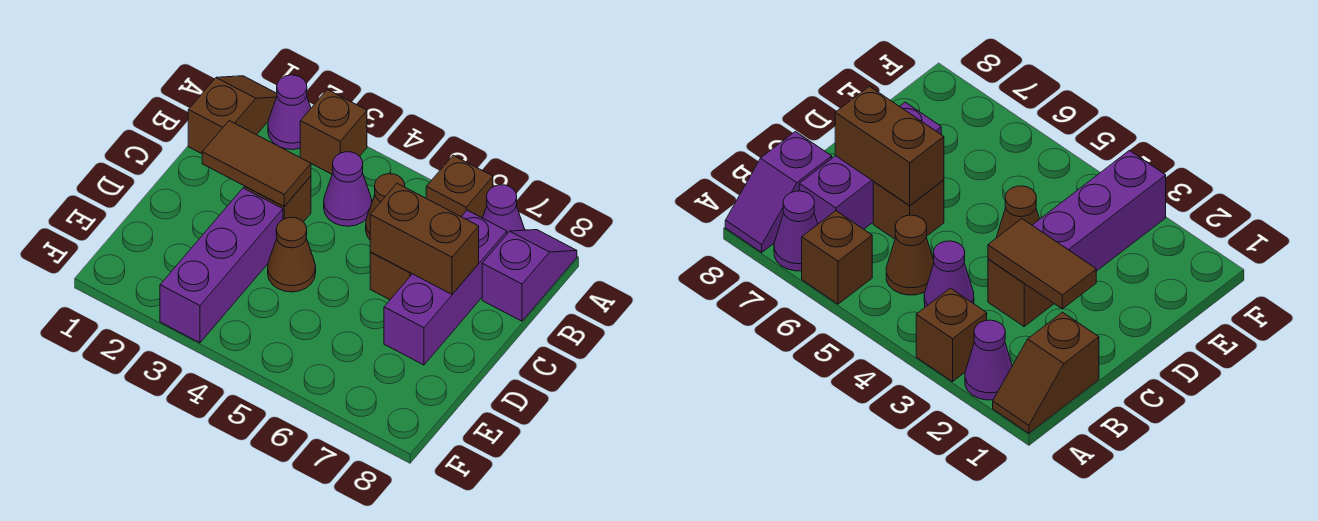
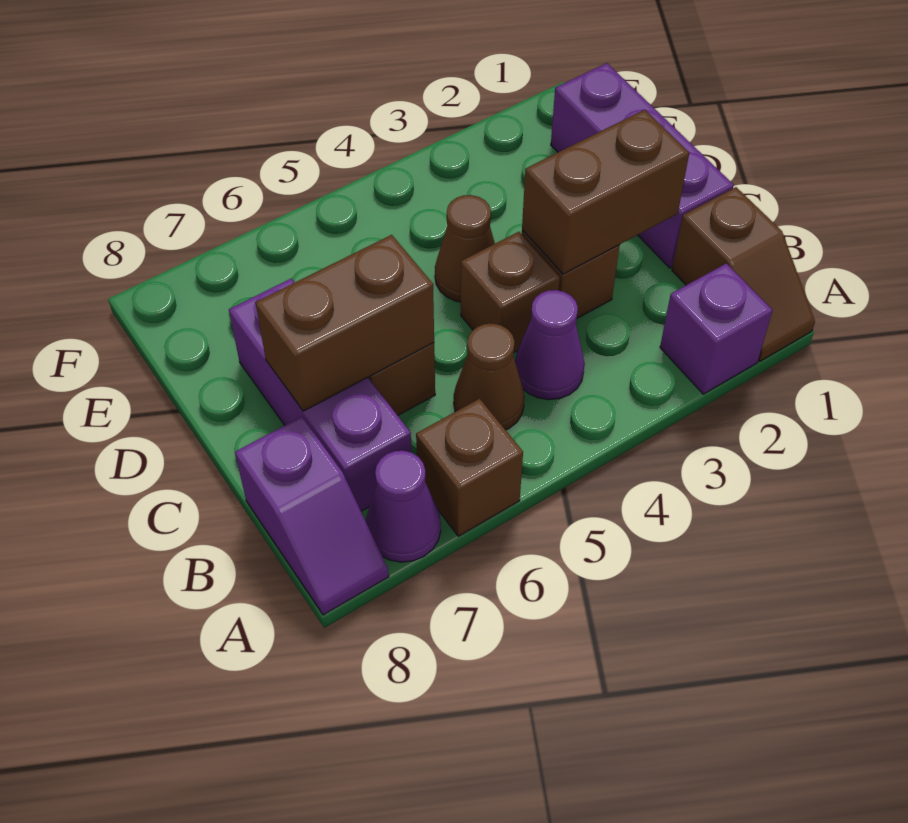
purple 1x1 cone [268,75,311,150] -> purple 1x1 brick [660,263,773,394]
brown 1x1 brick [300,89,367,174] -> brown 1x1 brick moved to [461,232,560,352]
brown 1x2 tile [202,121,311,207] -> brown 1x2 brick [522,110,689,274]
purple 1x3 brick [160,188,283,343] -> purple 1x3 brick moved to [551,63,734,268]

